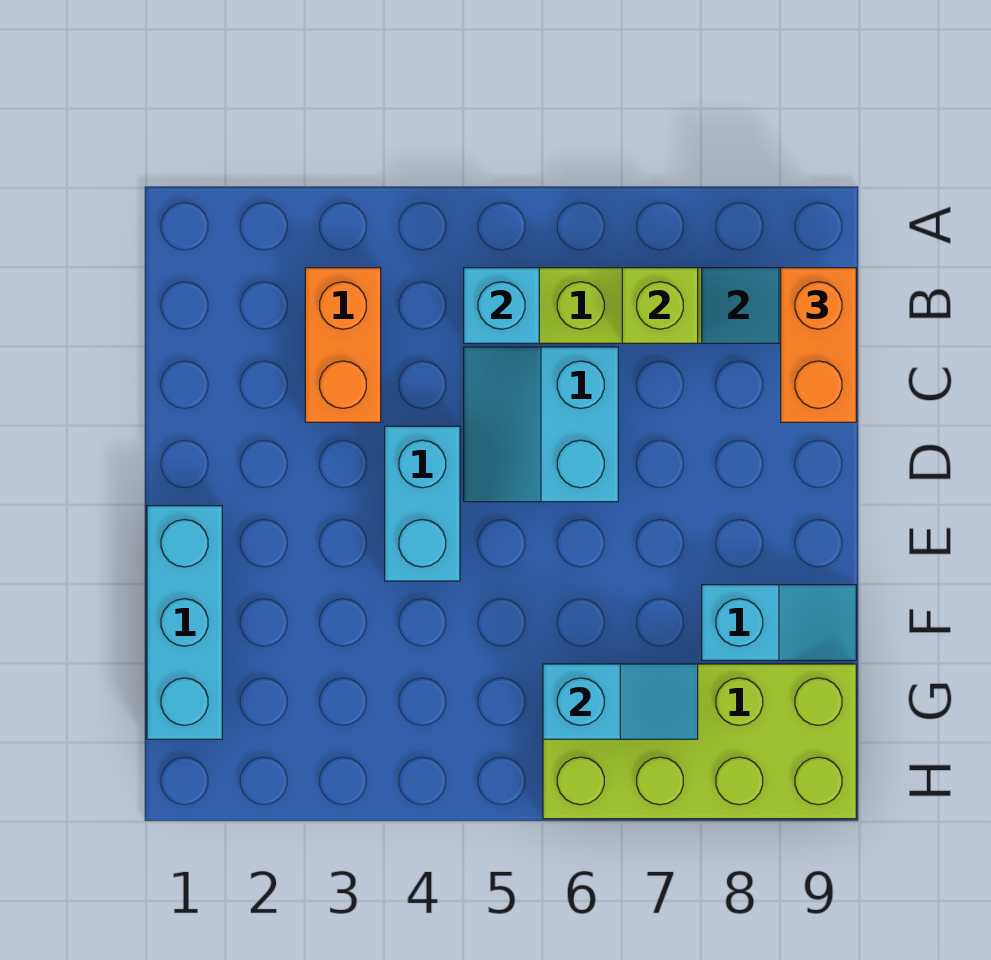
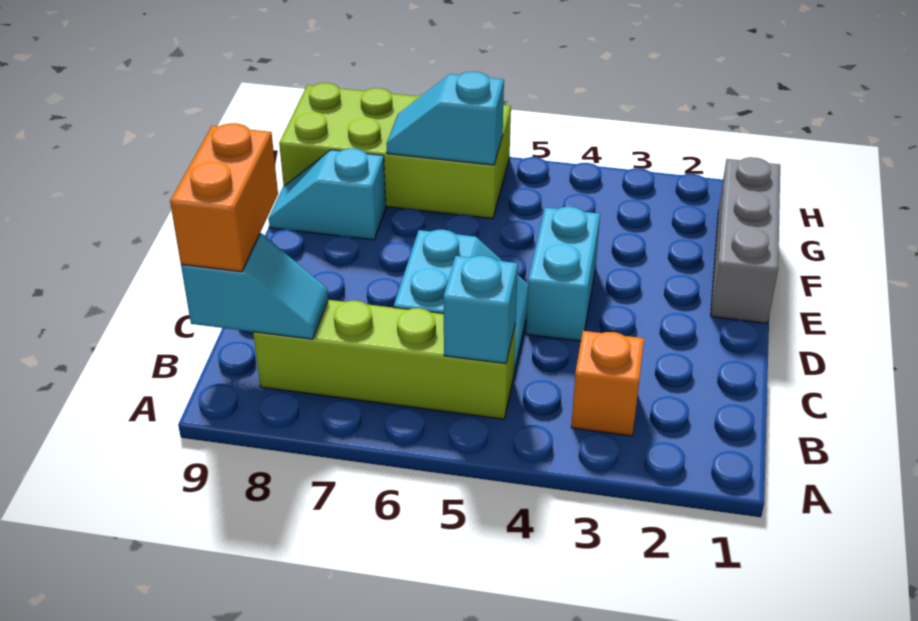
orange 1x2 brick [305,268,381,422] -> orange 1x1 brick [571,331,644,436]
lime 1x1 brick [622,268,698,343] -> none
cyan 1x3 brick [147,506,222,739] -> grey 1x3 brick [711,157,780,323]

